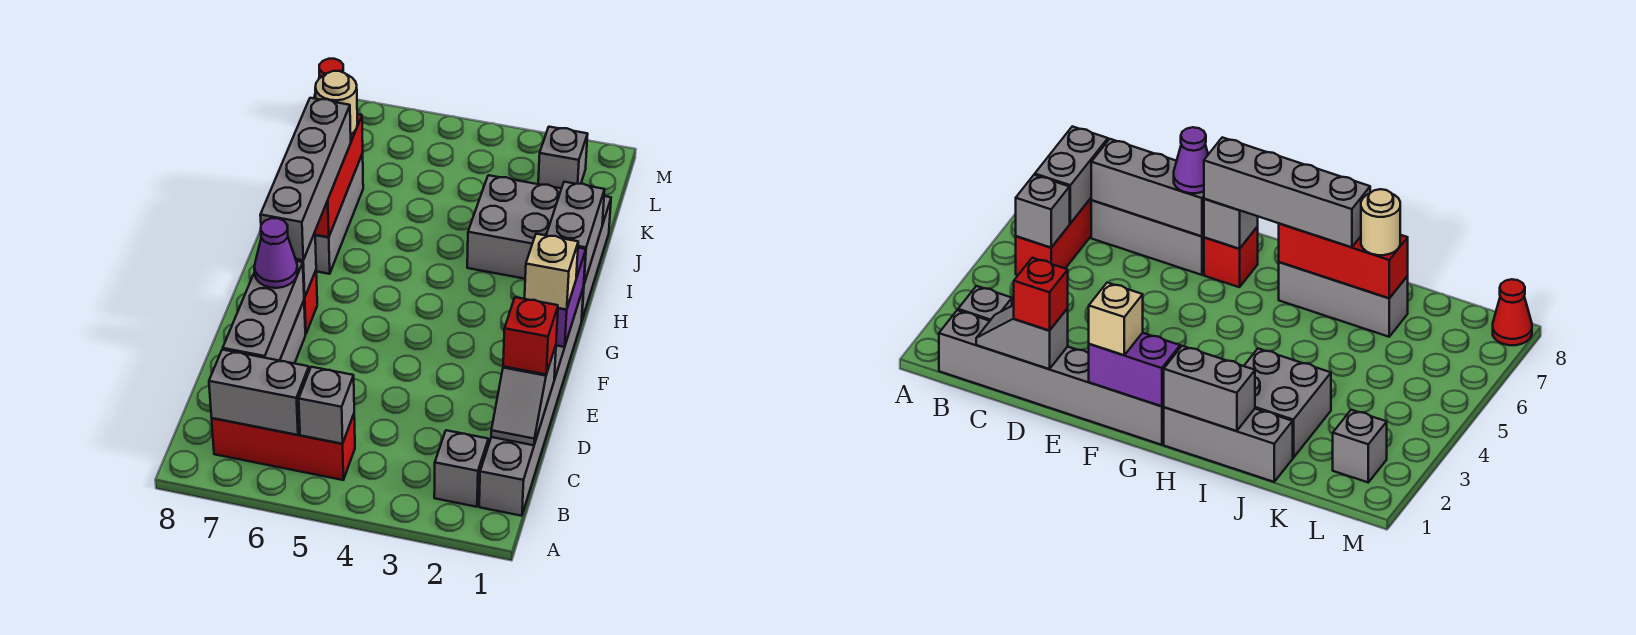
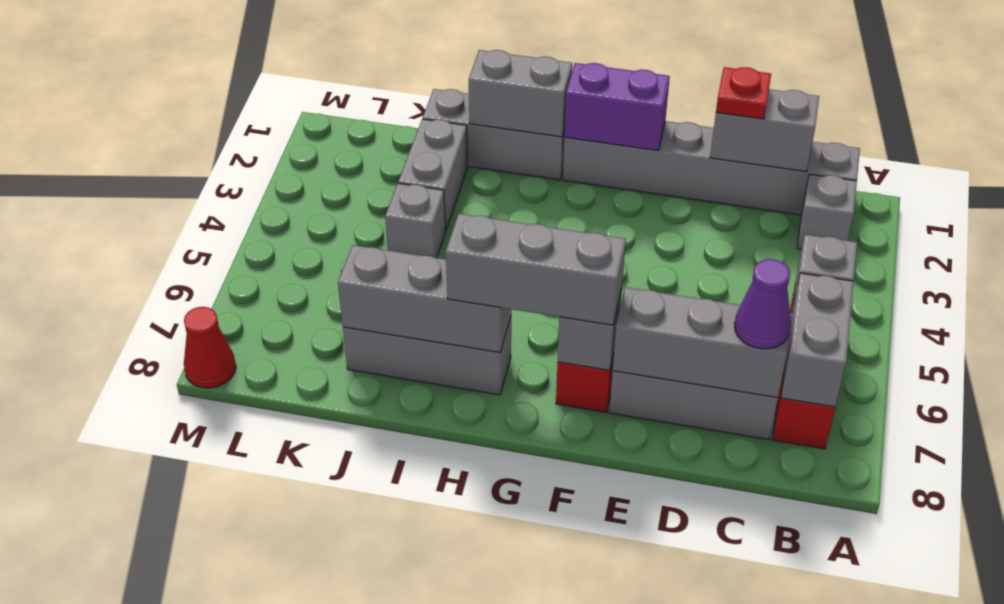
grey 1x2 slope [491,346,556,445] -> grey 1x2 brick [710,89,819,172]
red 1x1 brick [503,297,558,374] -> red 1x1 plate [716,67,771,119]
purple 1x1 cone [254,218,298,288] -> purple 1x1 cone moved to [735,259,791,349]
tan 1x1 brick [525,234,578,309] -> none
grey 1x4 brick [260,98,351,260] -> grey 1x3 brick [446,214,626,325]
red 1x3 brick [315,114,363,237] -> grey 1x3 brick [338,245,511,352]
grey 2x2 brick [467,175,561,279] -> grey 1x2 brick [398,119,468,231]
tan 1x1 round brick [315,71,357,134] -> none
grey 1x1 brick [538,127,588,188] -> grey 1x1 brick moved to [385,183,446,258]

